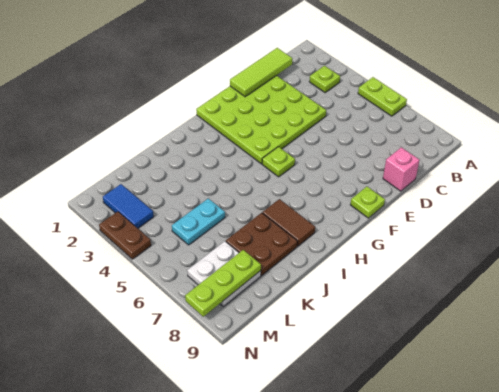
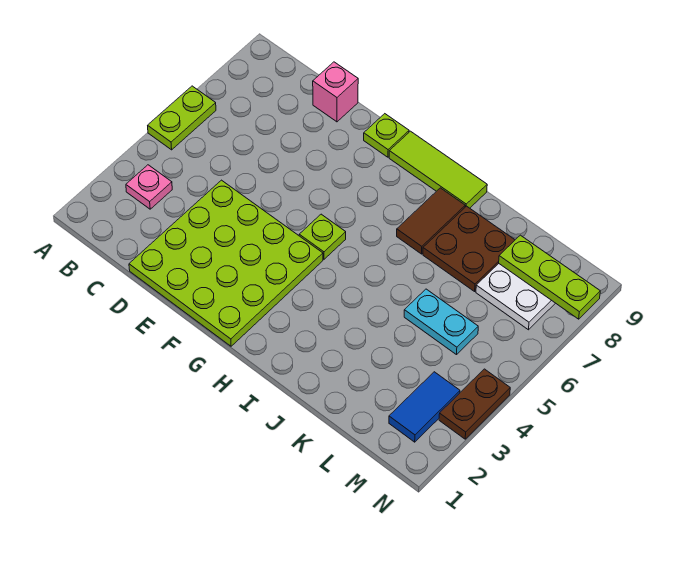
lime 1x1 plate [309,66,340,93] -> pink 1x1 plate [126,165,172,209]
lime 1x3 tile [230,48,292,97] -> lime 1x3 tile moved to [389,131,487,208]

